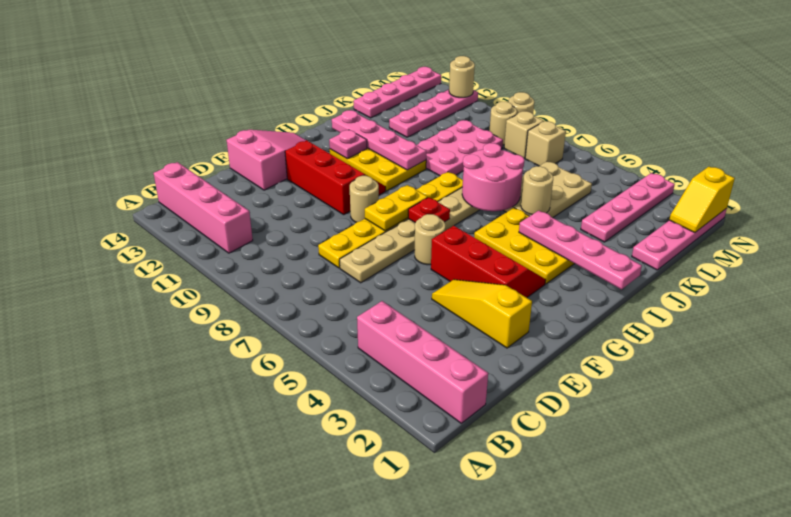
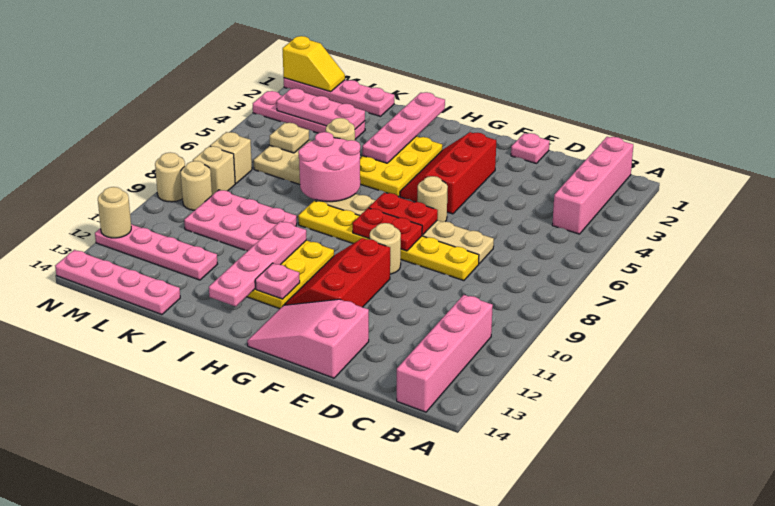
none -> pink 1x1 plate [511,133,550,163]
yellow 1x3 slope [432,280,532,348] -> none
yellow 1x2 plate [365,185,428,231] -> red 1x2 plate [353,208,422,251]
red 1x1 plate [408,197,450,223] -> red 1x2 plate [369,193,438,235]
none -> pink 1x3 plate [277,88,365,129]
none -> tan 1x1 plate [270,123,309,153]

